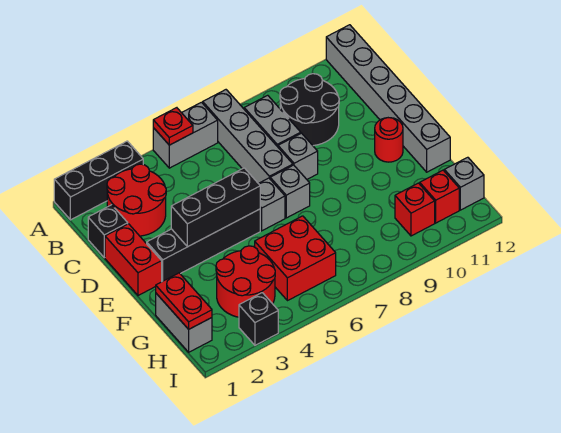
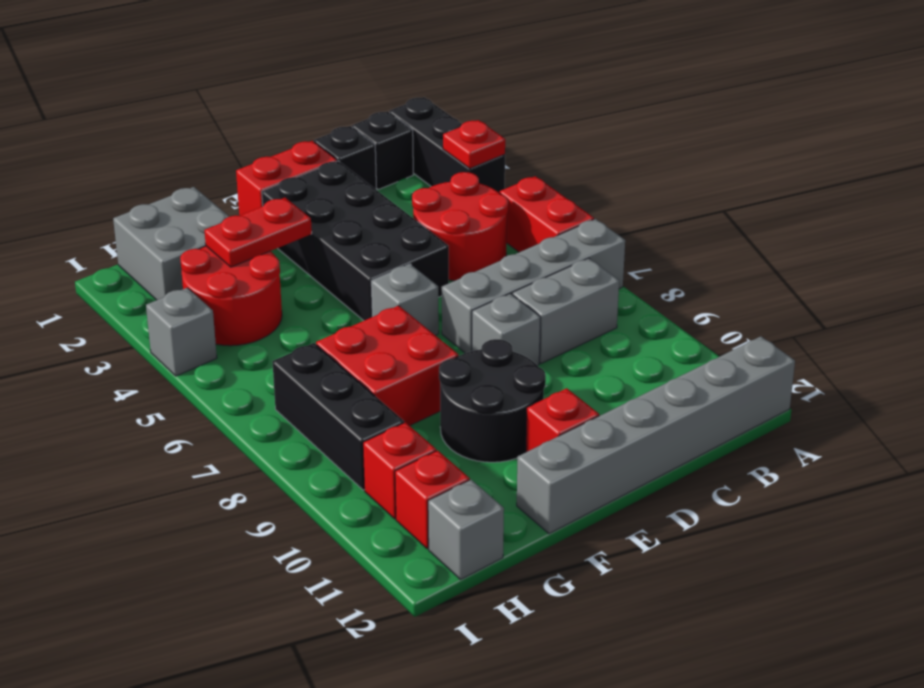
grey 1x2 brick [153,102,218,168] -> red 1x2 brick [500,176,594,252]
red 1x1 plate [153,108,193,145] -> red 1x1 plate moved to [443,120,505,169]
red 2x2 round brick [107,164,166,236] -> red 2x2 round brick moved to [412,172,508,281]
black 2x2 round brick [280,74,339,146] -> black 2x2 round brick moved to [439,339,546,462]
black 1x4 brick [147,209,260,282] -> black 2x4 brick [262,161,449,321]
black 1x3 brick [171,168,260,247] -> black 1x3 brick moved to [272,343,404,490]
grey 1x1 brick [270,165,310,218] -> grey 1x1 brick moved to [146,288,217,376]
red 1x1 round brick [375,118,403,162] -> red 1x1 brick [526,388,599,452]
grey 1x2 brick [156,293,212,352] -> grey 2x2 brick [113,187,229,300]
red 1x2 plate [156,273,212,329] -> red 1x2 plate moved to [204,198,312,267]
red 2x2 brick [255,216,336,301] -> red 2x2 brick moved to [316,306,458,426]
black 1x1 brick [239,293,278,345] -> black 1x1 brick moved to [352,111,413,189]

